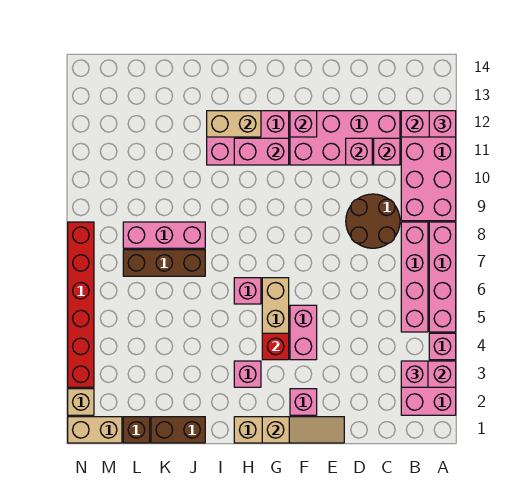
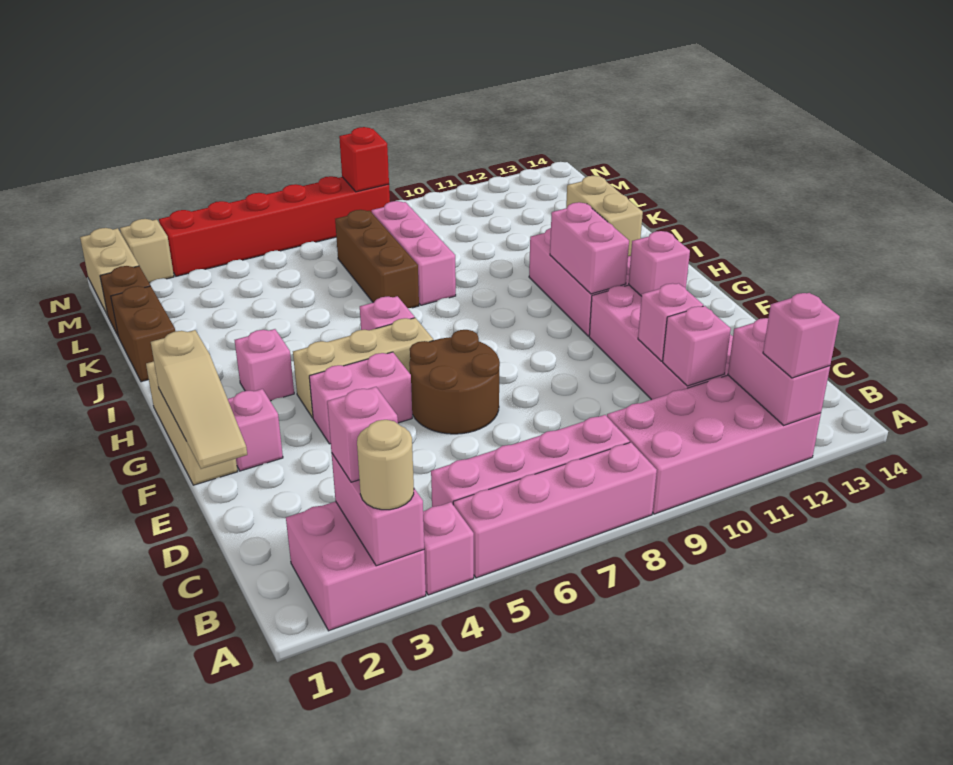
none -> tan 1x1 round brick [357,420,414,510]
brown 2x2 round brick [346,194,400,248] -> brown 2x2 round brick moved to [409,330,500,434]
red 1x1 brick [262,333,289,360] -> red 1x1 brick moved to [339,127,389,192]

